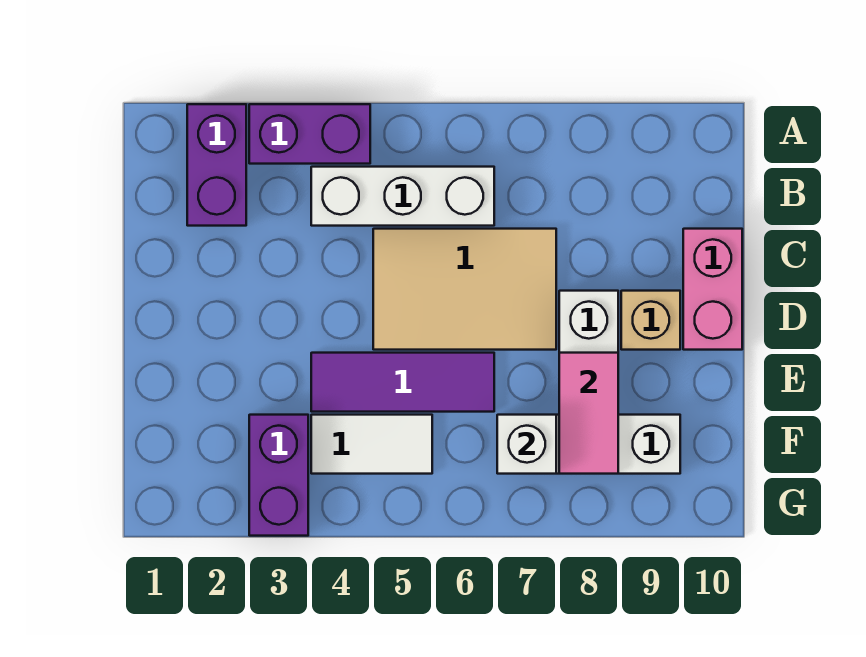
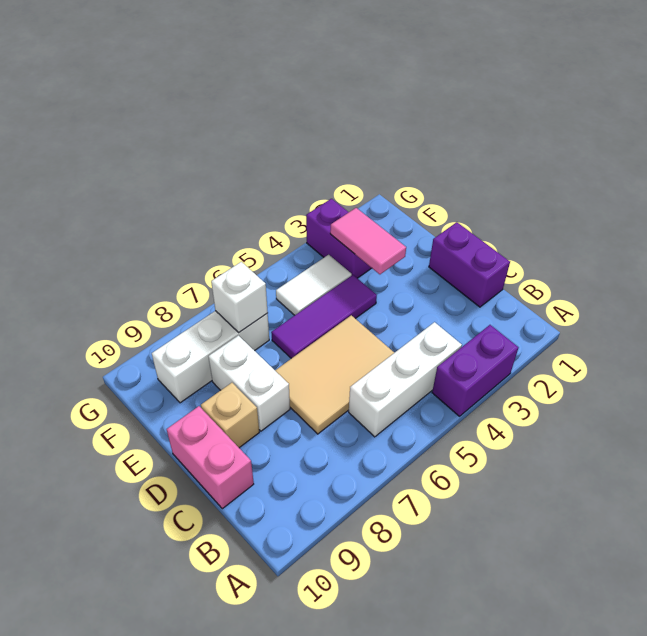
purple 1x2 brick [187,104,246,226] -> purple 1x2 brick moved to [429,222,510,307]
pink 1x2 tile [559,353,618,474] -> pink 1x2 tile moved to [330,208,406,274]

